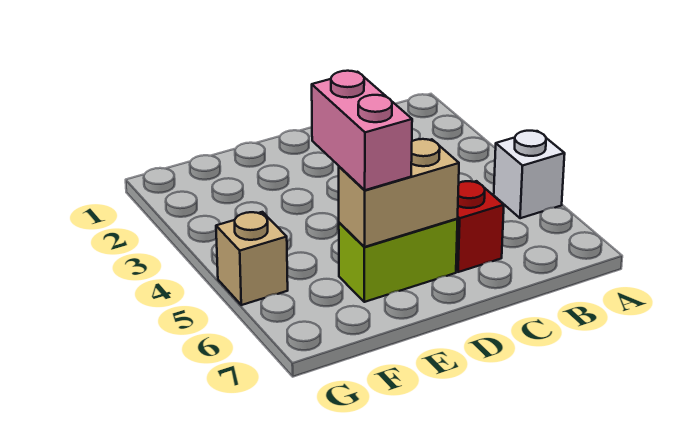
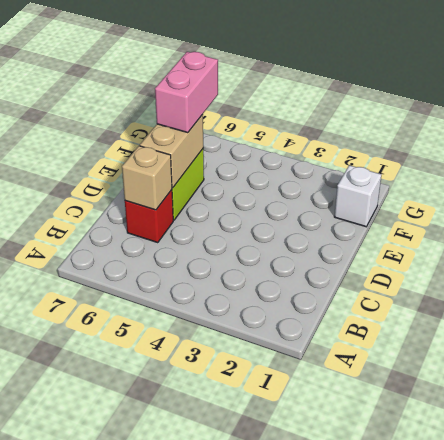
white 1x1 brick [494,131,565,218] -> white 1x1 brick moved to [334,165,381,227]
pink 1x2 brick [312,71,412,190] -> pink 1x2 brick turned to [155,52,218,133]
tan 1x1 brick [216,212,288,305] -> tan 1x1 brick moved to [122,146,172,210]

